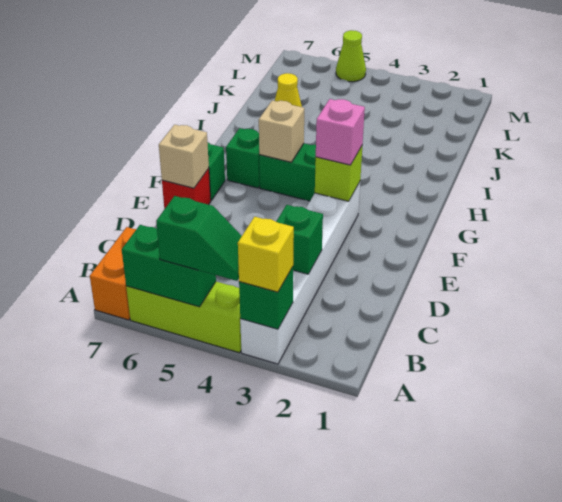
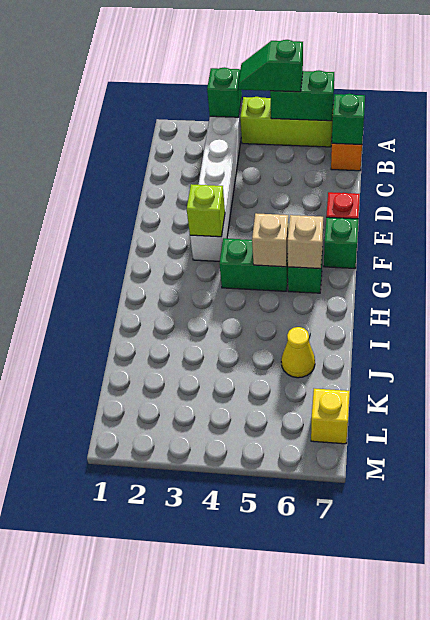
yellow 1x1 brick [238,217,294,292] -> yellow 1x1 brick moved to [311,388,349,444]
green 1x1 brick [276,205,323,274] -> green 1x1 brick moved to [332,94,365,144]
tan 1x1 brick [159,125,209,188] -> tan 1x1 brick moved to [287,215,323,269]
pink 1x1 brick [316,99,365,165] -> none
lime 1x1 cone [336,30,366,82] -> none

